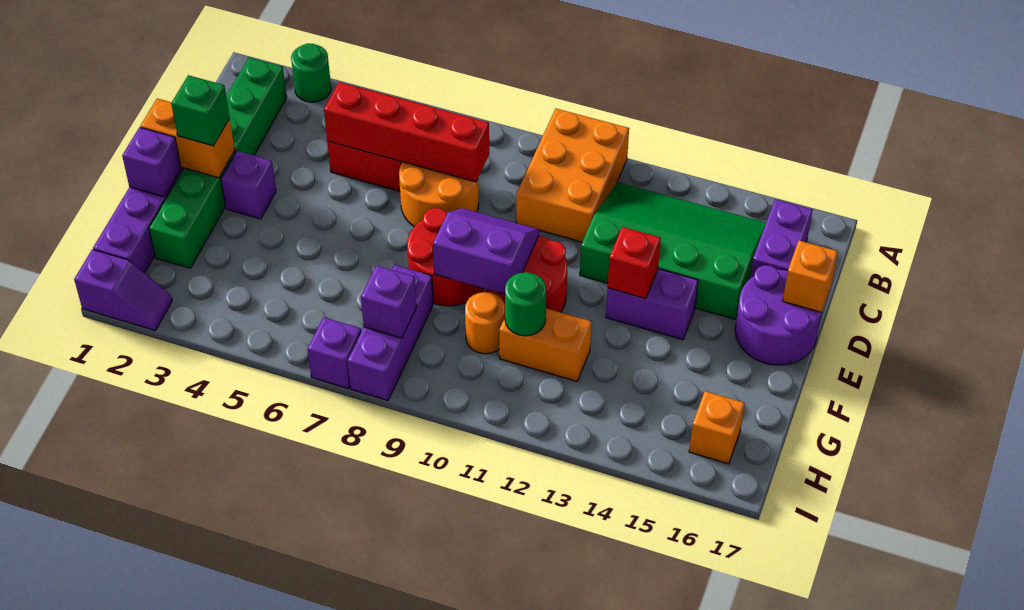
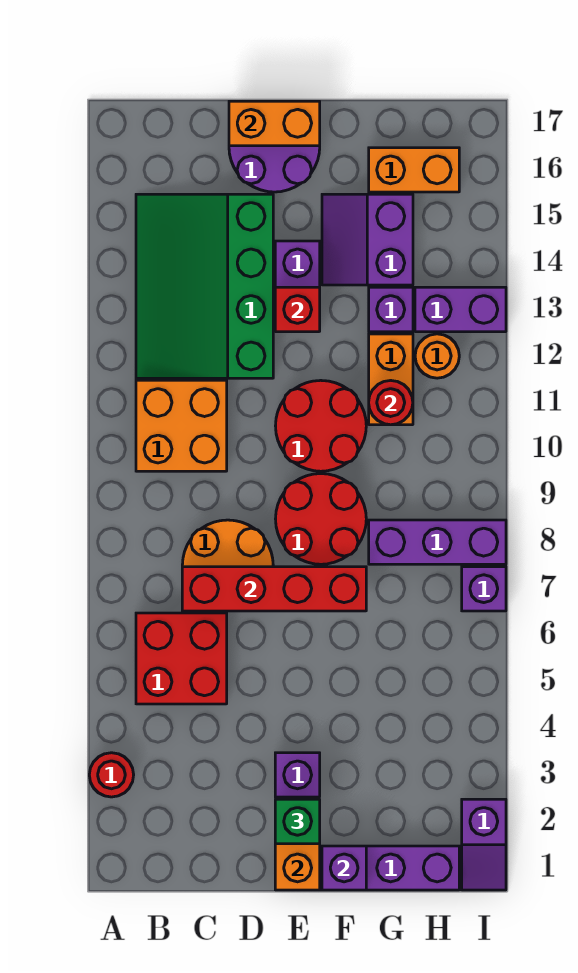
green 1x1 round brick [291,43,331,102] -> red 1x1 round brick [89,753,134,797]
orange 2x3 brick [516,109,629,242] -> orange 2x2 brick [136,380,227,471]
green 1x6 brick [149,58,287,268] -> none
purple 1x2 brick [750,199,812,278] -> purple 1x2 brick moved to [415,287,506,332]
red 1x4 brick [324,82,489,182] -> red 1x4 brick turned to [182,567,366,611]
orange 1x1 brick [783,241,838,312] -> orange 1x2 brick [229,101,320,146]
purple 2x2 slope [433,208,539,294] -> purple 2x2 slope moved to [322,194,413,285]
orange 1x1 round brick [465,292,505,354] -> orange 1x1 round brick moved to [415,334,459,378]
green 1x1 round brick [505,272,546,336] -> red 1x1 round brick [369,380,413,425]
purple 1x1 brick [361,266,417,338] -> purple 1x1 brick moved to [369,287,413,332]
orange 1x1 brick [689,391,745,464] -> orange 1x2 brick [369,148,459,192]
purple 1x2 slope [74,249,172,330] -> purple 1x2 slope turned to [462,799,506,890]

